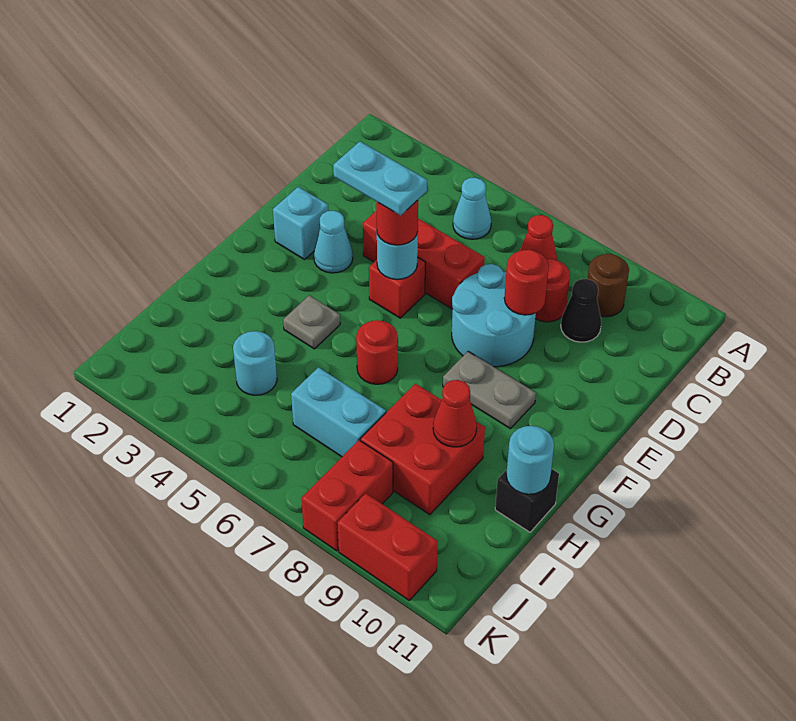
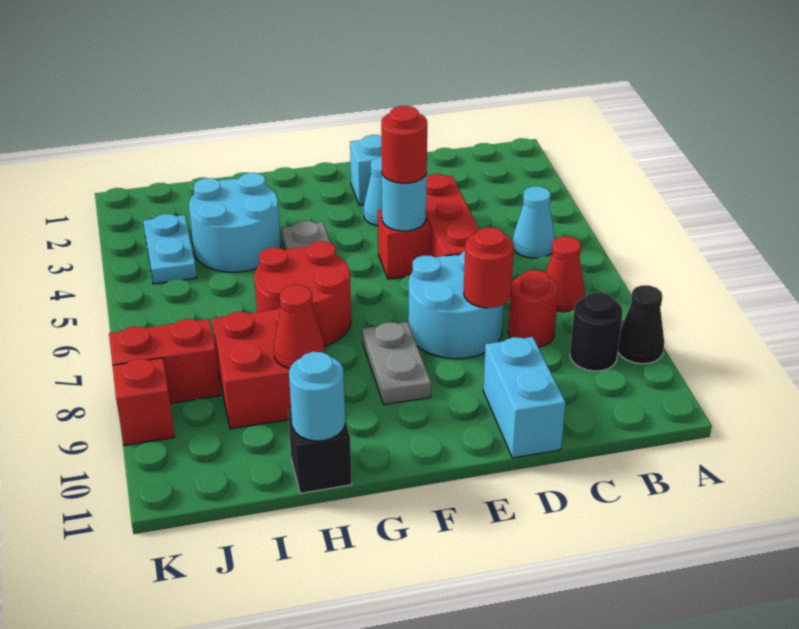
brown 1x1 round brick [588,254,629,317] -> black 1x1 round brick [570,292,623,371]
black 1x1 cone [561,279,601,342] -> black 1x1 cone moved to [618,285,664,364]
cyan 1x2 plate [333,141,427,215] -> cyan 1x2 plate moved to [143,214,197,284]
red 1x1 round brick [356,320,398,384] -> red 2x2 round brick [254,241,351,346]
cyan 1x1 round brick [233,331,277,395] -> cyan 2x2 round brick [189,173,281,272]
cyan 1x2 brick [291,367,386,457] -> cyan 1x2 brick moved to [483,337,566,458]
red 1x2 brick [337,493,438,600] -> red 1x1 brick [112,358,175,445]

